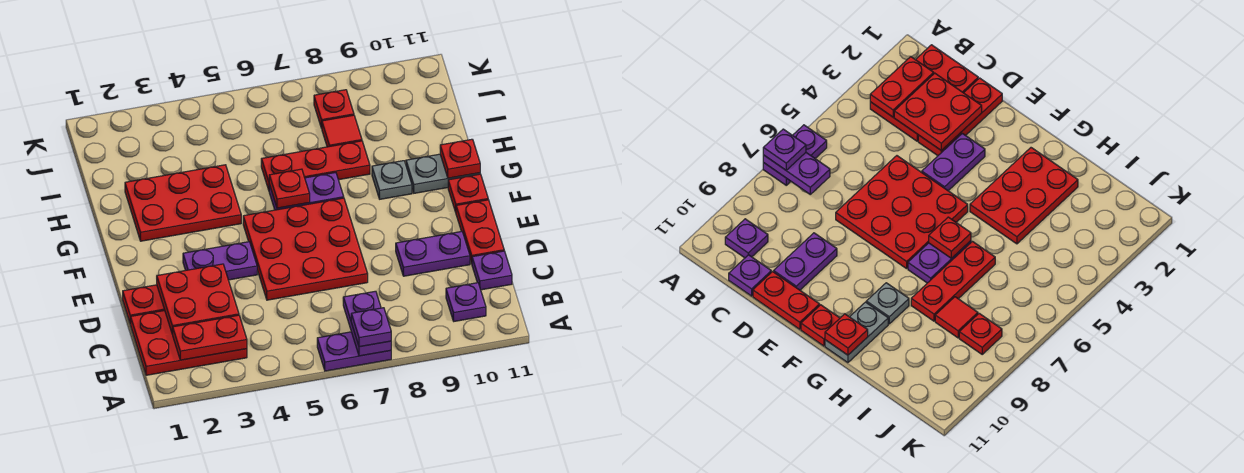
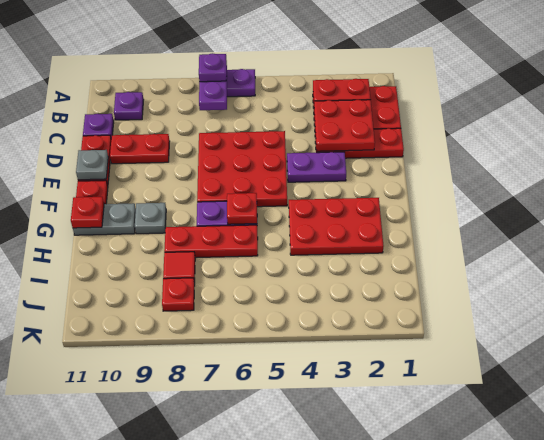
purple 1x2 plate [396,231,470,276] -> red 1x2 plate [110,134,170,164]
none -> grey 1x1 plate [76,150,108,180]

